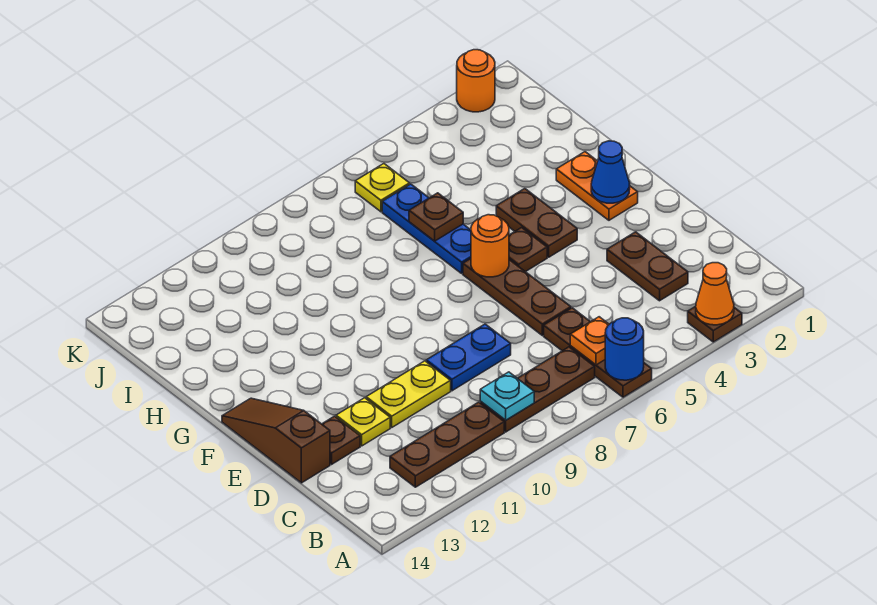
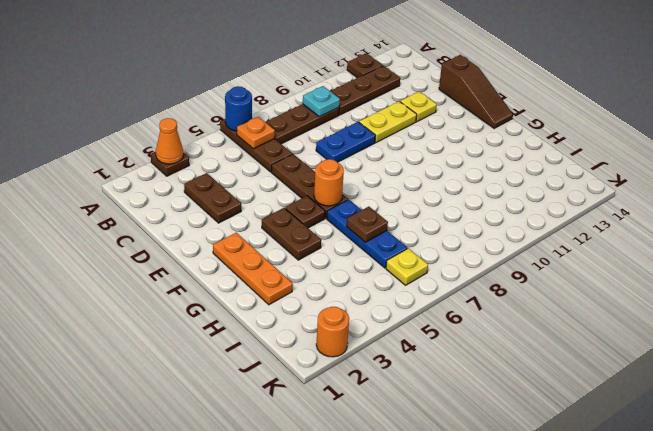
brown 1x1 plate [322,416,360,464] -> brown 1x1 plate moved to [347,53,383,77]
orange 1x2 plate [556,152,638,220] -> orange 1x3 plate [213,233,293,305]
blue 1x1 cone [591,141,630,203] -> none

